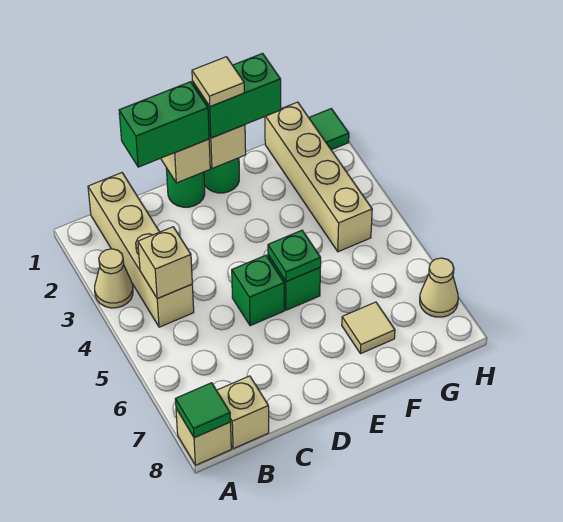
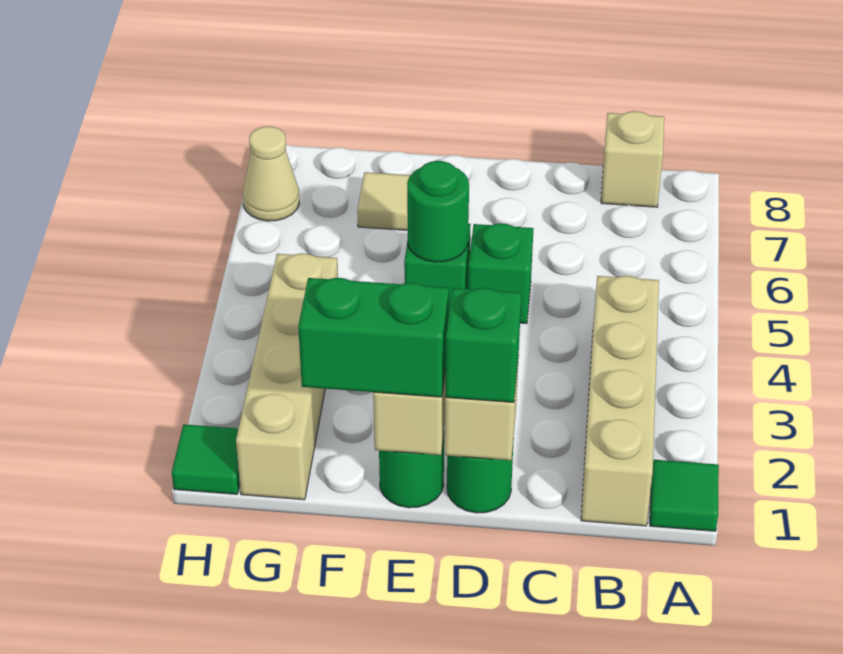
tan 1x1 cone [95,249,133,308] -> none
tan 1x1 brick [176,409,231,465] -> none
green 1x1 tile [175,383,231,438] -> green 1x1 tile moved to [650,460,719,531]
tan 1x1 brick [138,227,192,298] -> none
green 1x2 brick [119,82,209,167] -> green 1x1 brick [445,288,521,402]
tan 1x1 tile [192,57,244,107] -> none
green 1x1 plate [268,230,321,282] -> green 1x1 round brick [407,161,469,262]

